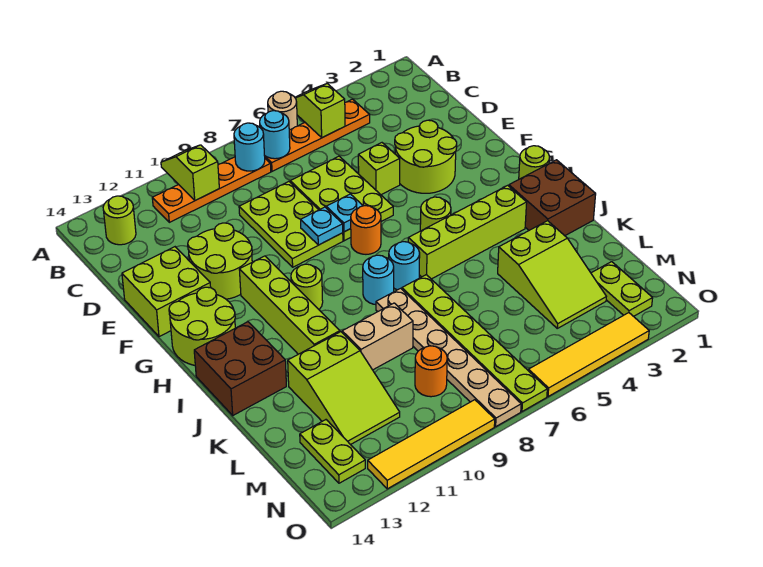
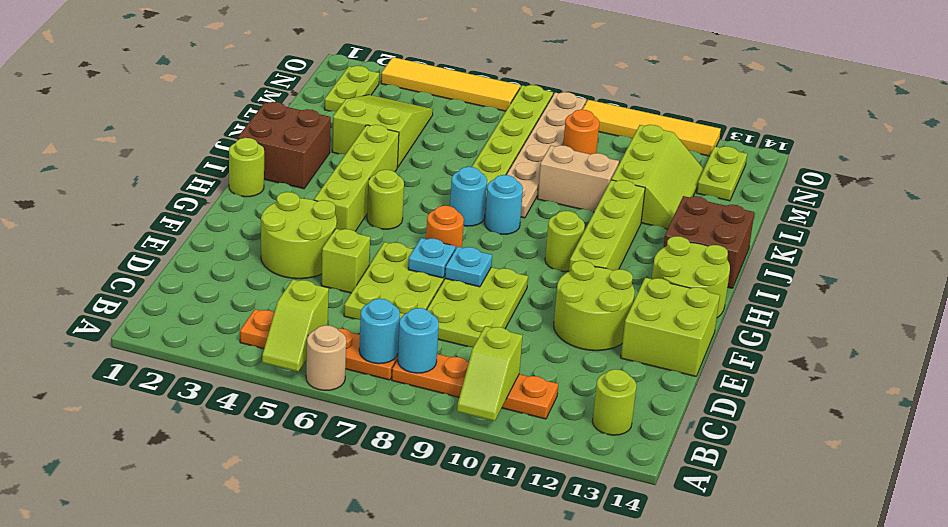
lime 1x4 brick [408,185,527,279] -> lime 1x4 brick turned to [314,125,399,231]
lime 2x3 slope [288,332,400,445] -> lime 2x3 slope turned to [611,125,704,229]

